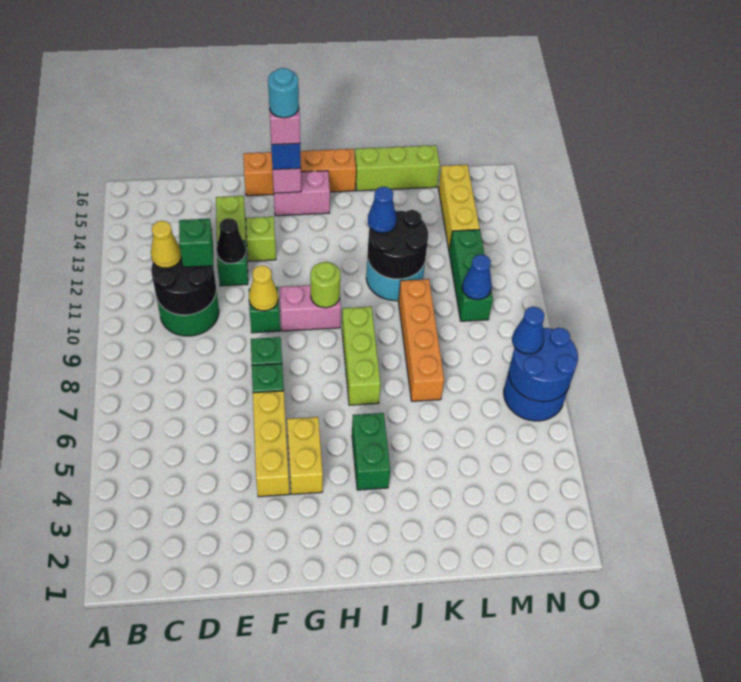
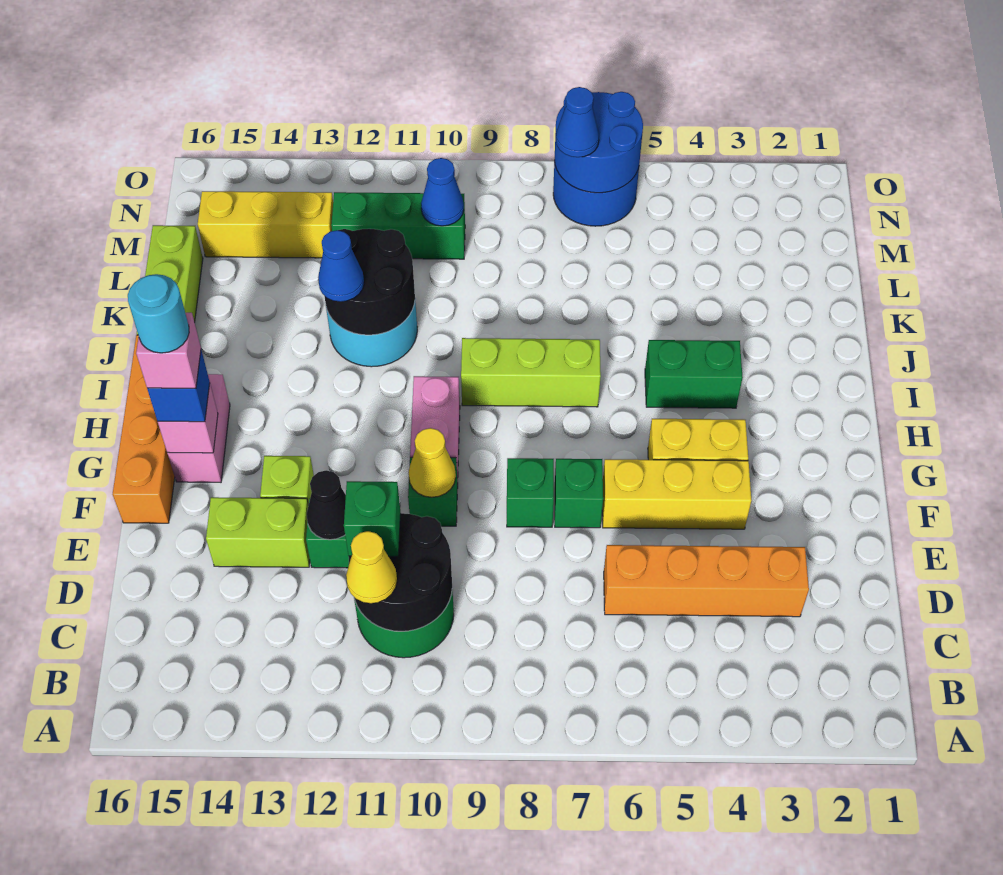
lime 1x1 round brick [310,262,340,308] -> none
orange 1x4 brick [398,279,444,401] -> orange 1x4 brick moved to [604,545,809,617]

